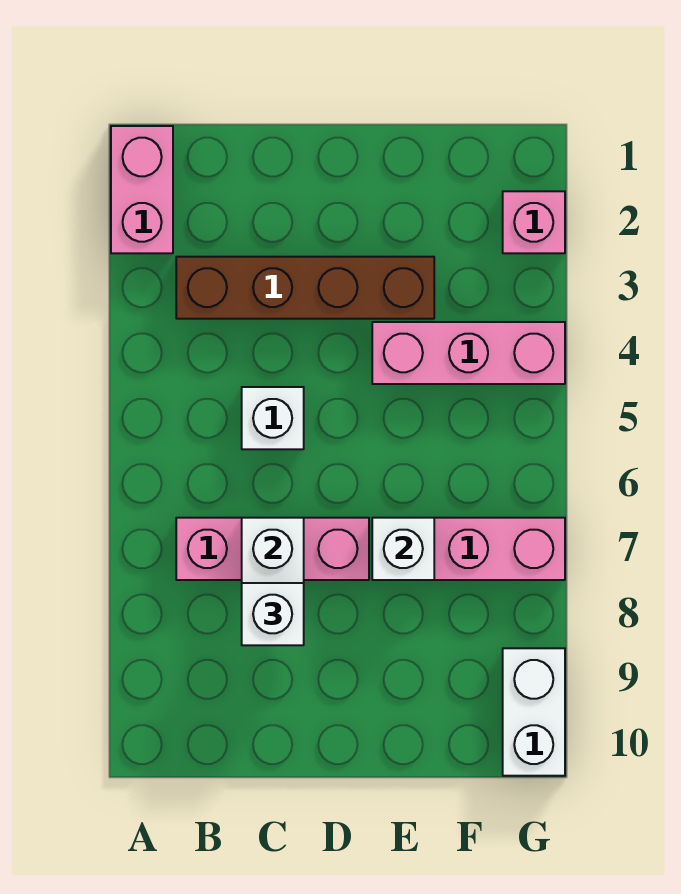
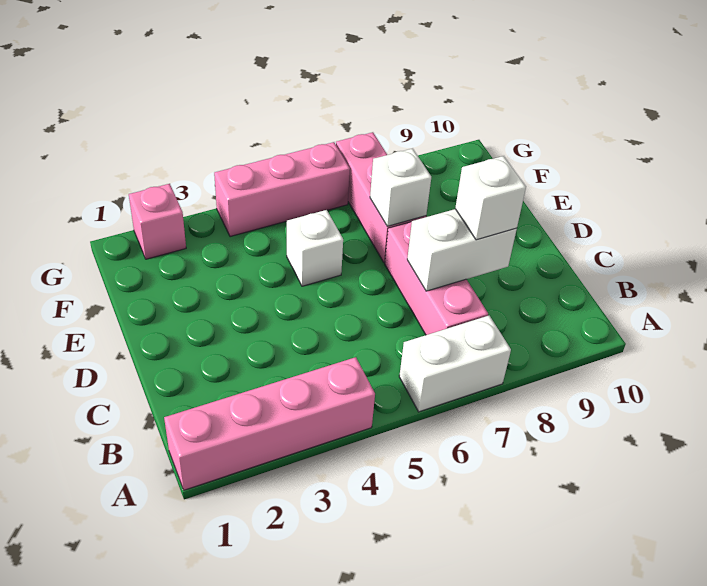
pink 1x2 brick [111,126,173,253] -> pink 1x4 brick [164,357,375,490]
brown 1x4 brick [176,257,434,319] -> none
white 1x1 brick [242,387,304,449] -> white 1x1 brick moved to [287,210,343,286]
pink 1x3 brick [372,322,565,384] -> pink 1x3 brick turned to [214,142,350,237]
white 1x2 brick [503,648,565,776] -> white 1x2 brick moved to [399,316,511,412]

